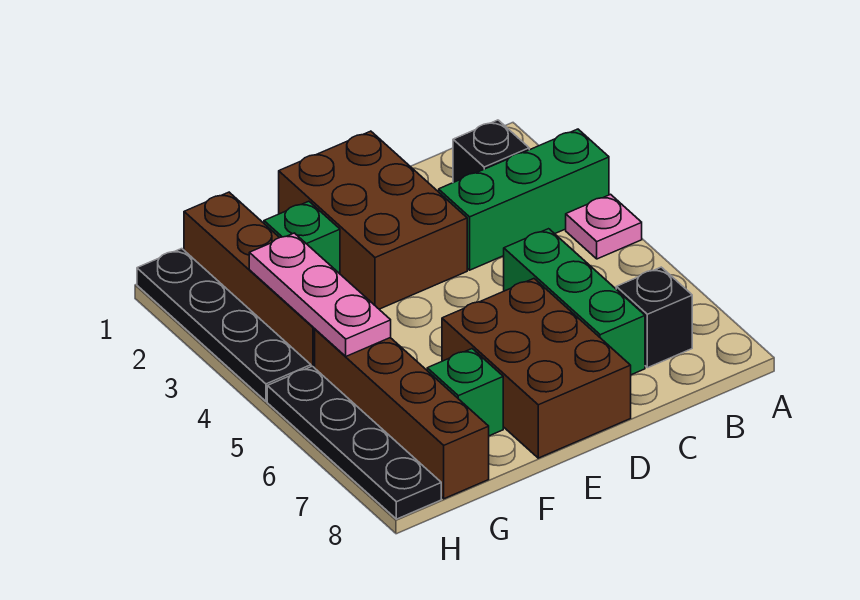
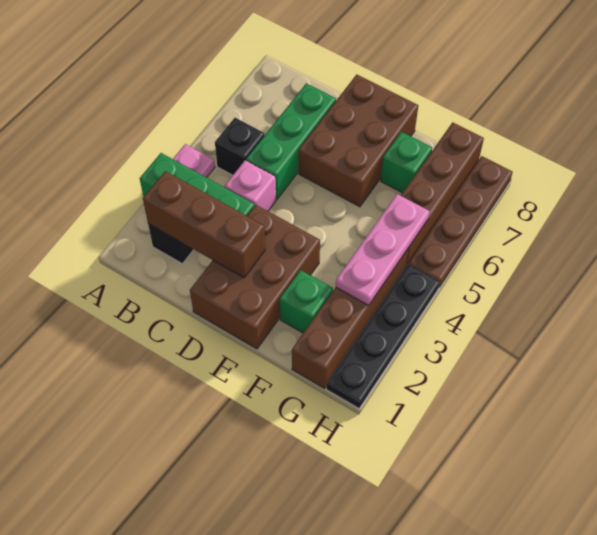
none -> brown 1x3 brick [143,171,265,278]
black 1x1 brick [616,267,692,368] -> black 1x1 brick moved to [215,118,265,175]
none -> pink 1x1 brick [225,160,276,211]
black 1x4 plate [267,366,441,519] -> brown 1x4 plate [408,156,512,287]

